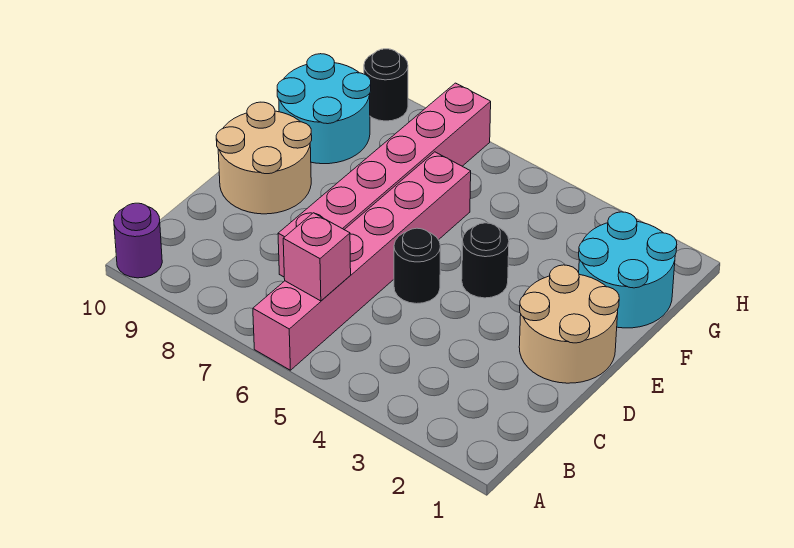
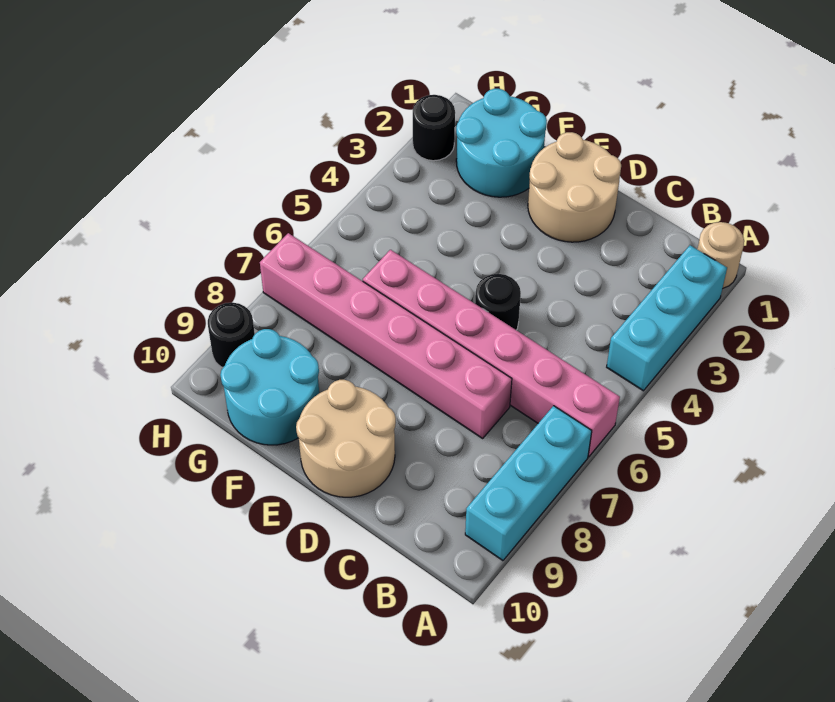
none -> tan 1x1 round brick [697,222,744,288]
none -> cyan 1x3 brick [607,245,727,391]
none -> cyan 1x3 brick [465,406,592,561]
purple 1x1 round brick [114,203,162,278] -> none
pink 1x1 brick [283,213,351,301] -> none
black 1x1 round brick [462,223,509,298] -> black 1x1 round brick moved to [413,95,455,161]

